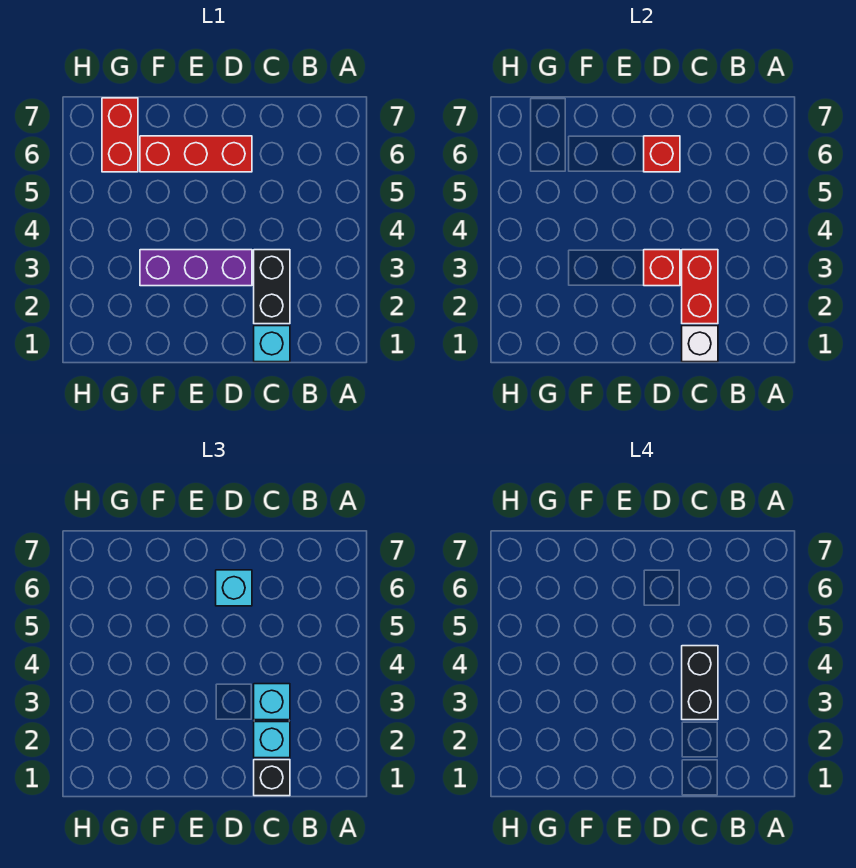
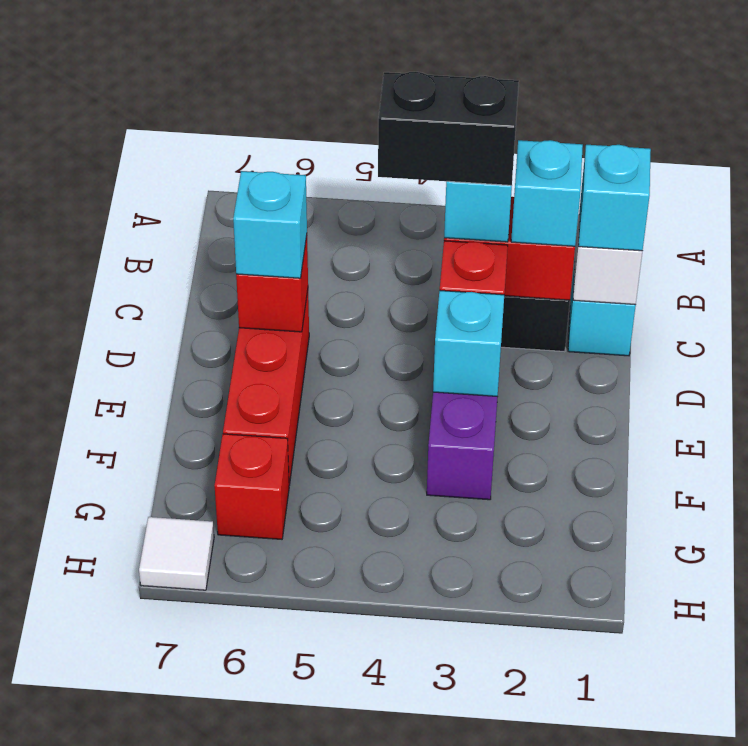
black 1x1 brick [254,760,290,796] -> cyan 1x1 brick [578,145,651,251]
none -> cyan 1x1 brick [433,290,504,397]
red 1x2 brick [102,98,138,172] -> red 1x1 brick [215,434,289,539]
none -> white 1x1 tile [139,517,214,590]

